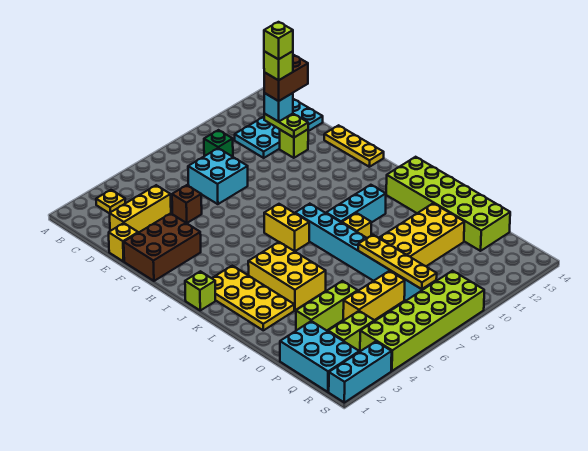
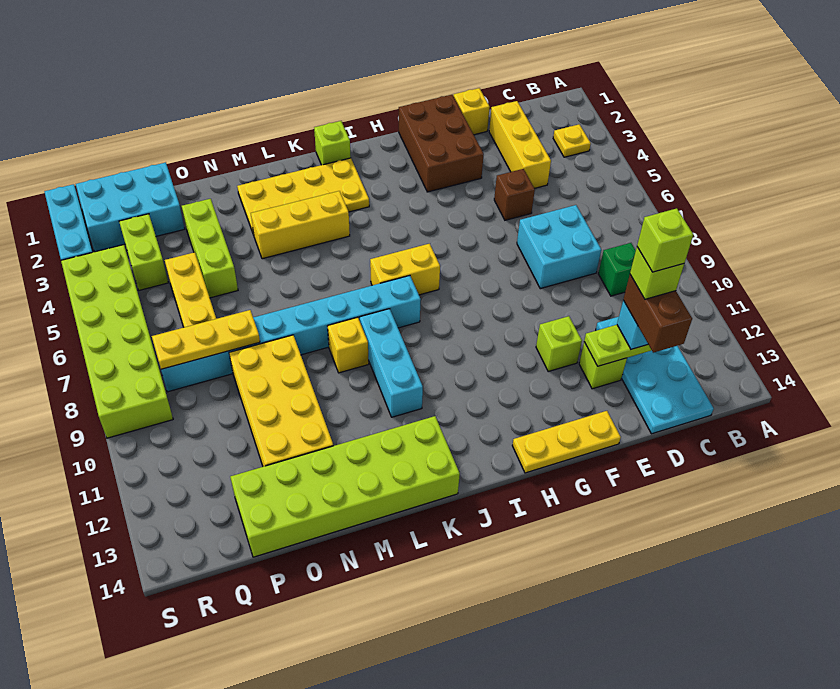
none -> lime 1x1 brick [536,316,582,371]
yellow 2x3 brick [248,242,326,310] -> yellow 1x3 brick [251,191,350,259]
yellow 1x4 plate [358,235,437,289] -> yellow 1x3 plate [152,310,260,369]

